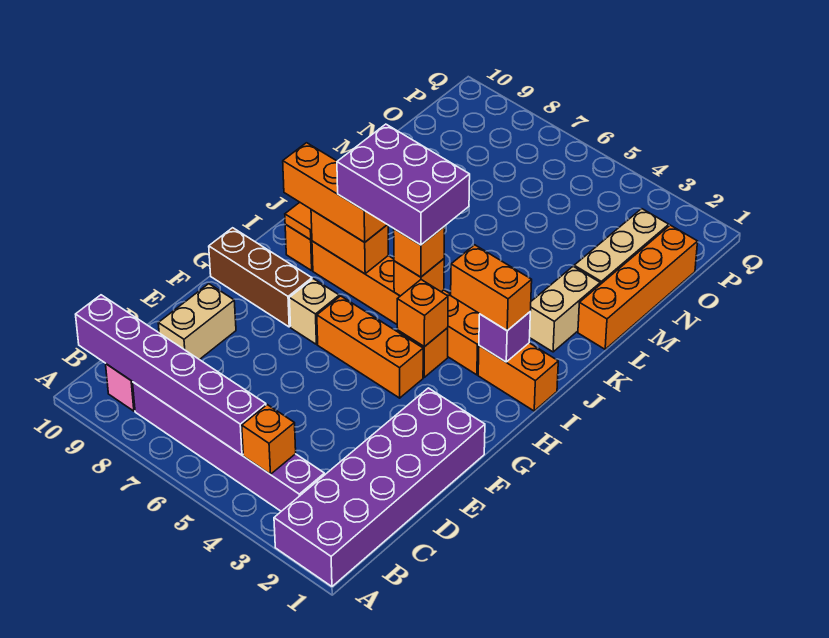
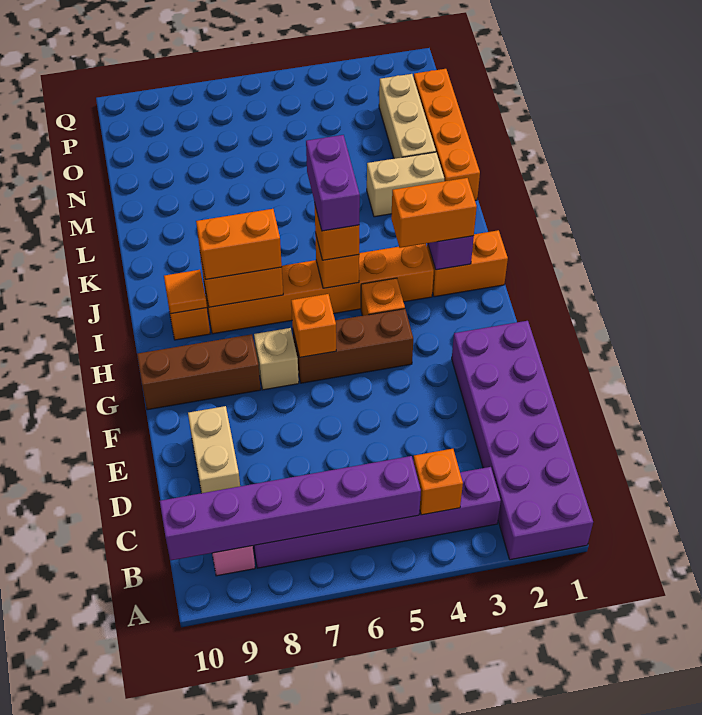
orange 1x3 brick [317,296,423,398] -> brown 1x3 brick [293,309,413,383]
orange 1x1 brick [397,280,448,347] -> orange 1x1 brick moved to [291,294,336,358]
purple 2x3 brick [337,124,470,245] -> purple 1x2 brick [306,135,360,231]
orange 1x3 brick [283,143,387,242] -> orange 1x2 brick [196,209,282,280]
tan 1x2 brick [530,266,600,352] -> tan 1x2 brick turned to [367,152,444,217]

